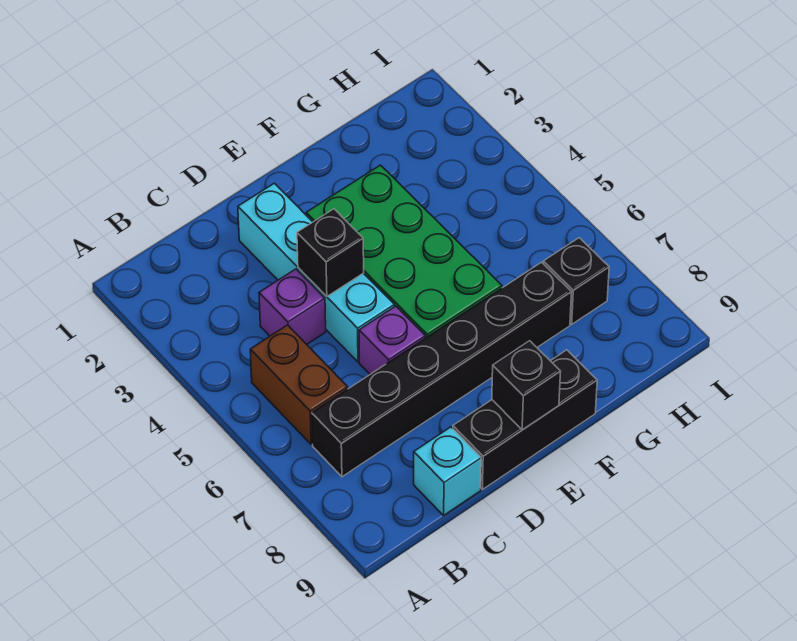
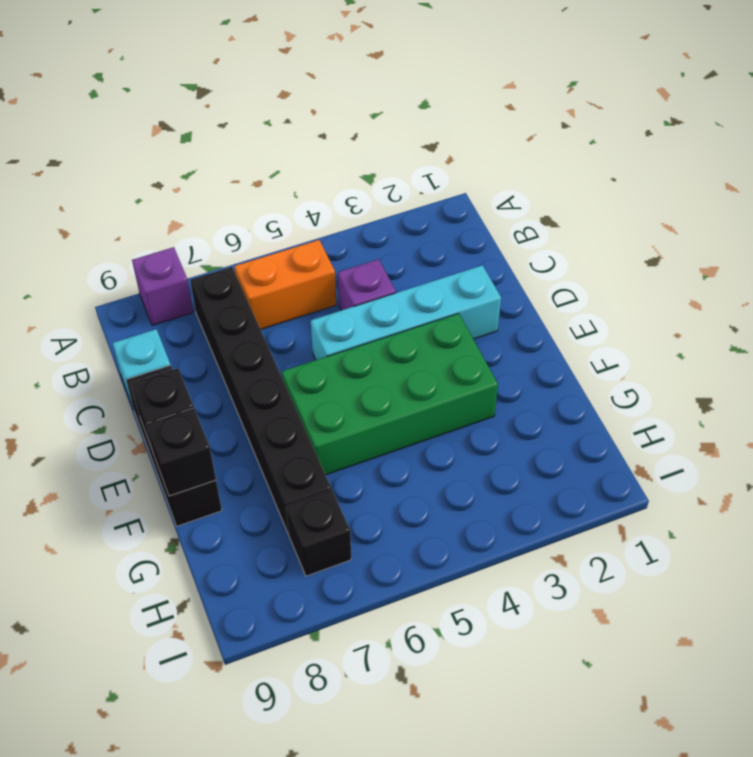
brown 1x2 brick [250,325,348,445] -> orange 1x2 brick [235,240,336,329]
black 1x1 brick [297,209,364,296] -> black 1x1 brick moved to [146,408,216,496]
purple 1x1 brick [359,306,425,374] -> purple 1x1 brick moved to [132,247,193,325]

